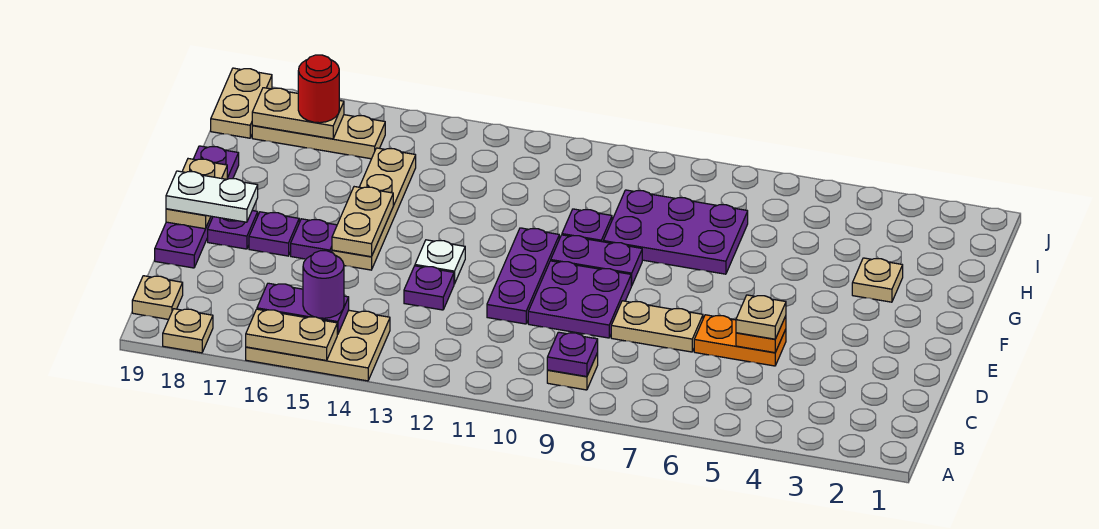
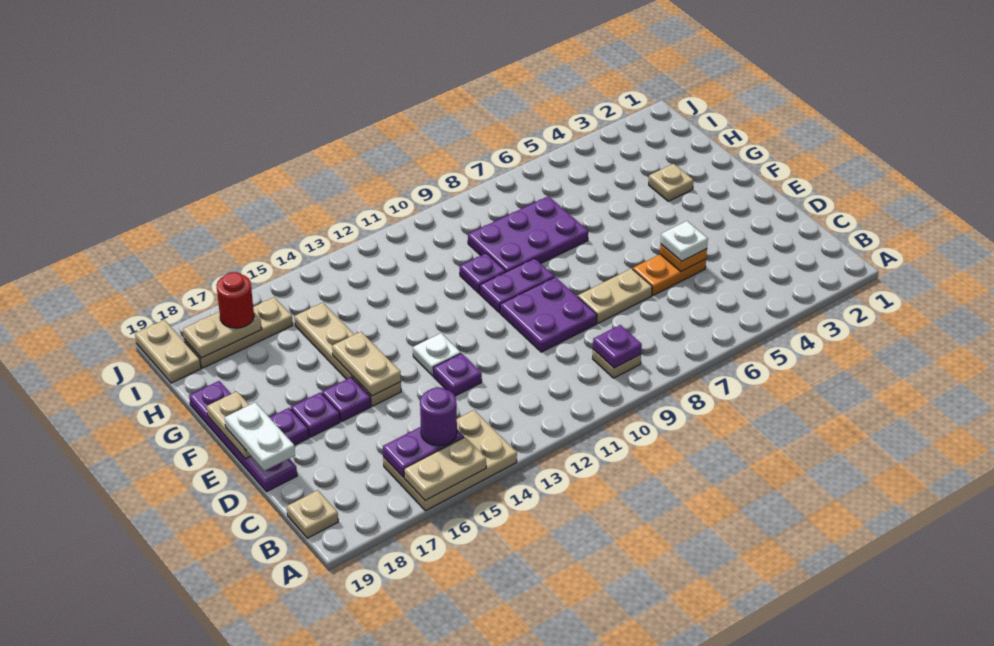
tan 1x1 plate [163,309,213,353] -> none
tan 1x1 plate [736,295,786,339] -> white 1x1 plate [661,221,708,261]
purple 1x3 plate [487,228,559,324] -> none
white 1x2 plate [166,171,258,222] -> white 1x2 plate turned to [225,402,295,471]

